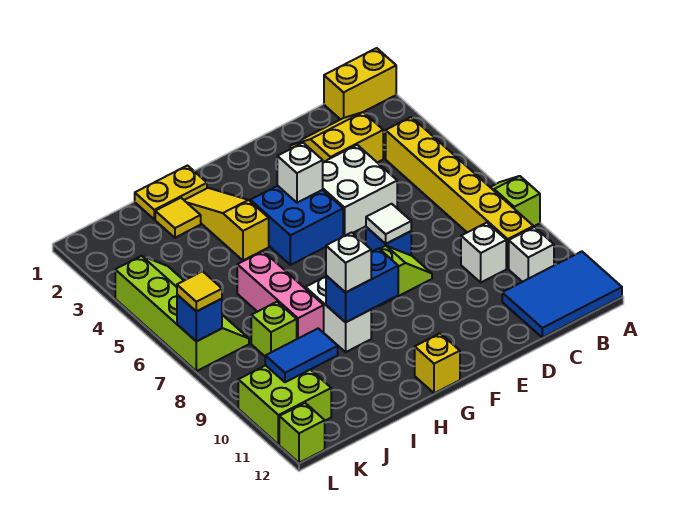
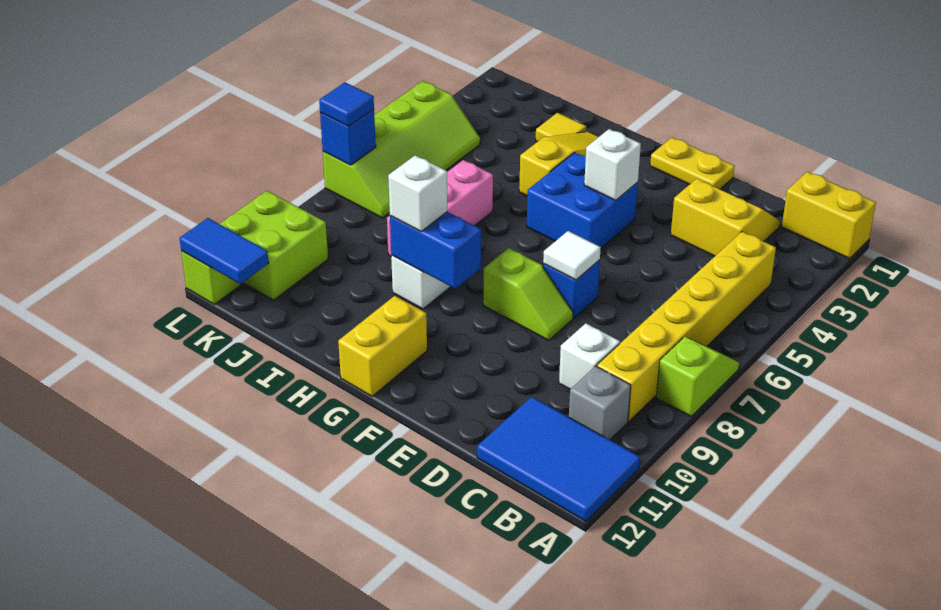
white 1x1 brick [509,227,554,282] -> grey 1x1 brick [569,366,631,440]
white 2x2 brick [323,145,397,236] -> none
yellow 1x1 brick [415,333,460,393] -> yellow 1x2 brick [338,296,427,396]
yellow 1x2 plate [135,166,207,219] -> yellow 1x2 plate moved to [650,138,735,189]
lime 1x1 brick [251,302,297,356] -> none
blue 1x2 tile [265,329,338,382] -> blue 1x2 tile moved to [179,218,269,284]
yellow 1x1 tile [177,271,222,312] -> blue 1x1 tile [319,82,374,126]

